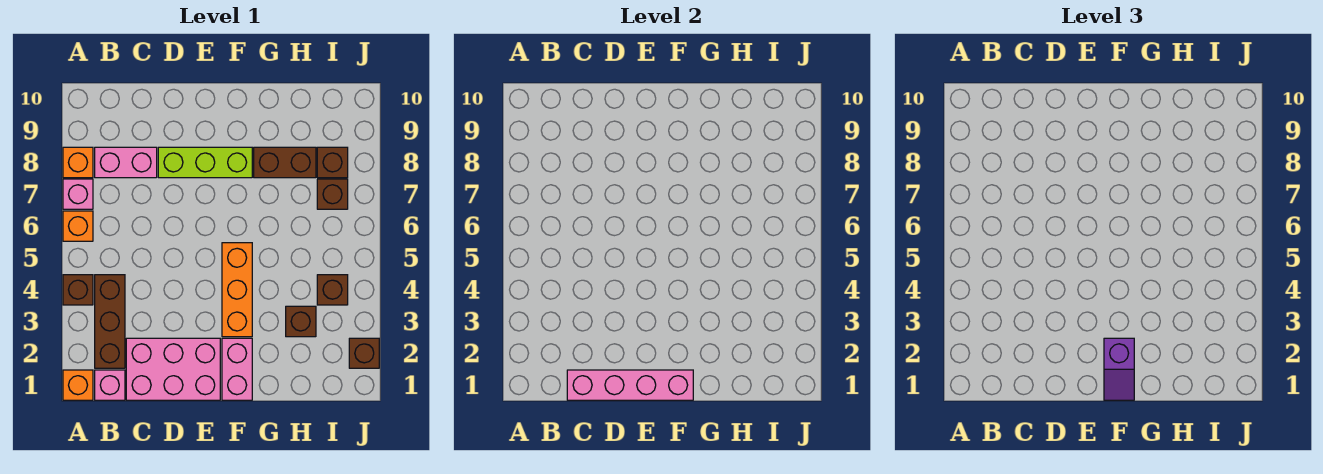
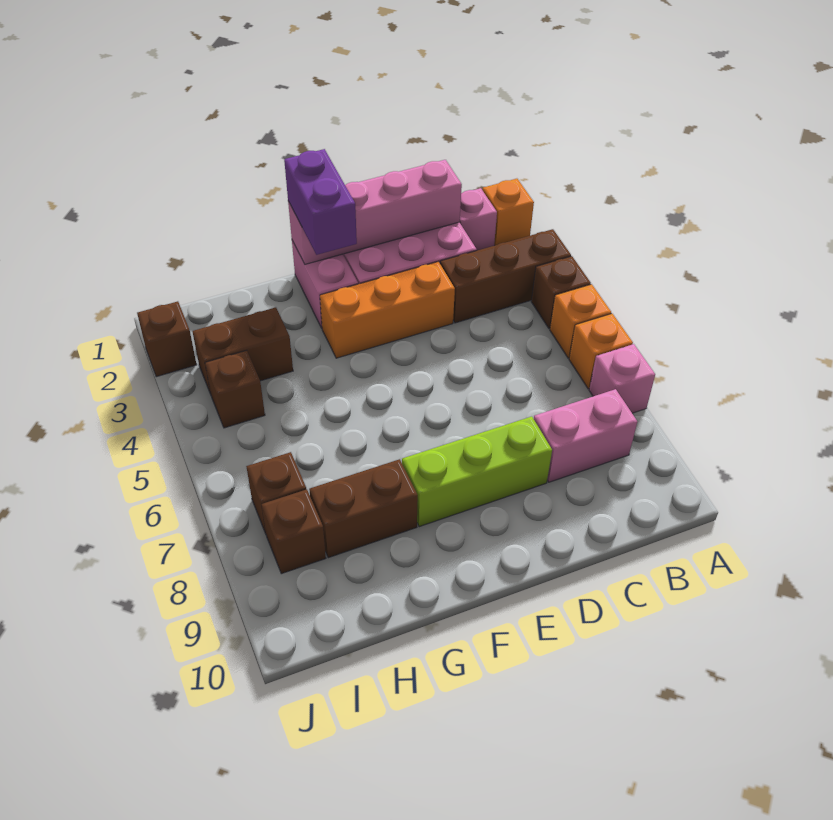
orange 1x1 brick [63,147,93,178] -> orange 1x1 brick moved to [550,284,611,358]
brown 1x3 brick [95,275,125,368] -> brown 1x3 brick turned to [440,229,571,323]
purple 1x2 slope [1104,338,1134,400] -> purple 1x2 brick [284,149,357,255]
orange 1x3 brick [222,243,252,337] -> orange 1x3 brick turned to [320,262,455,358]
brown 1x1 brick [286,306,316,337] -> brown 1x2 brick [192,307,293,394]

